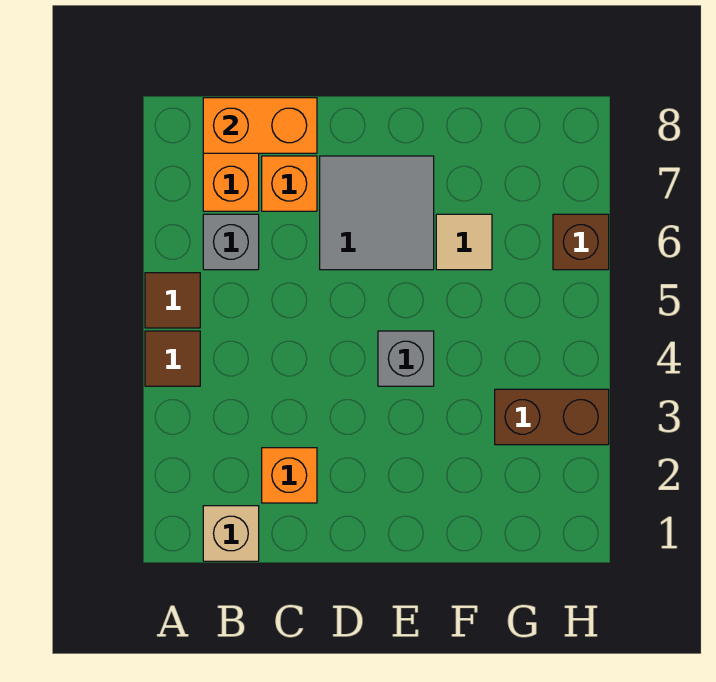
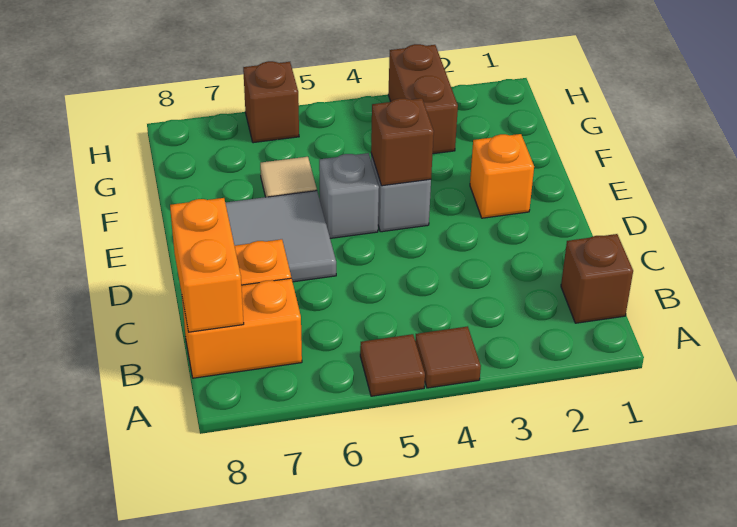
tan 1x1 brick [203,506,259,561] -> brown 1x1 brick [561,234,633,323]
grey 1x1 brick [203,214,259,270] -> grey 1x1 brick moved to [319,153,379,238]
orange 1x1 brick [262,448,317,503] -> orange 1x1 brick moved to [470,134,534,218]
none -> brown 1x1 brick [371,98,434,186]

